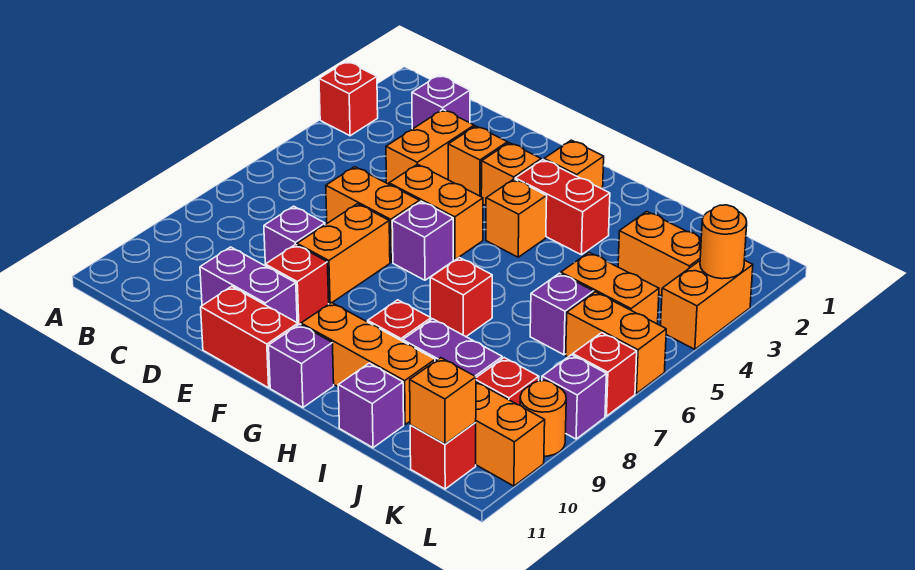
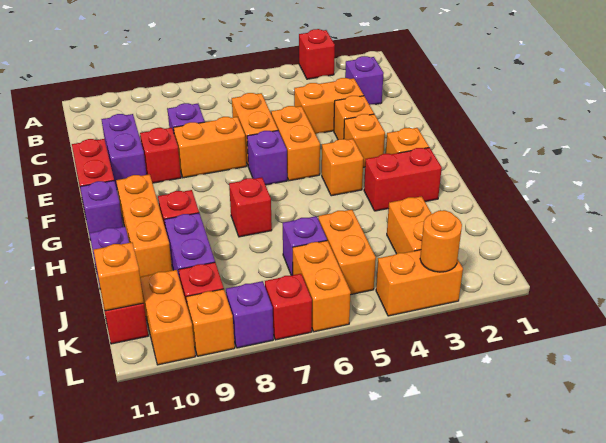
red 1x2 brick [515,160,610,255] -> red 1x2 brick turned to [364,147,442,211]
orange 1x1 round brick [520,381,566,456] -> orange 1x1 brick [186,289,235,356]

